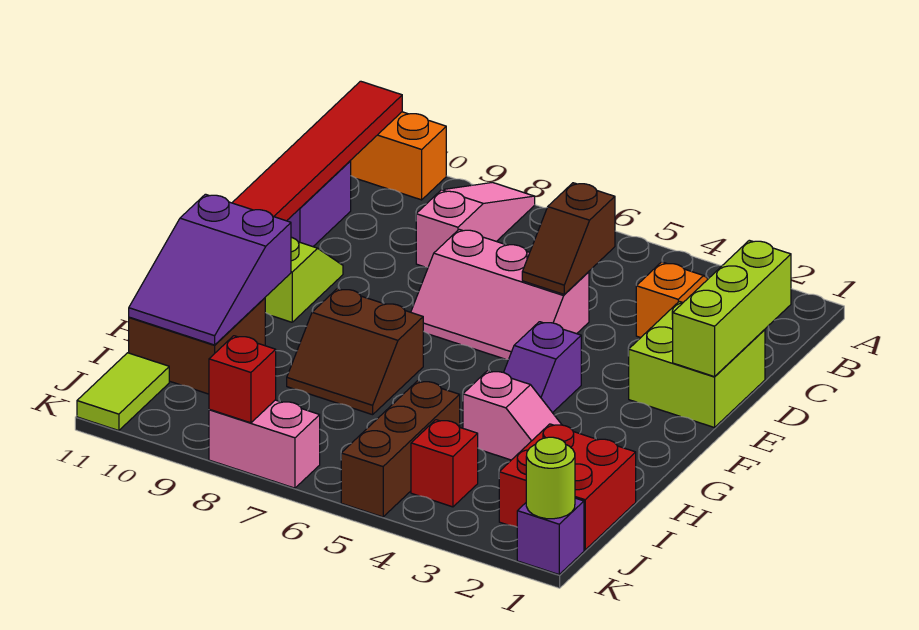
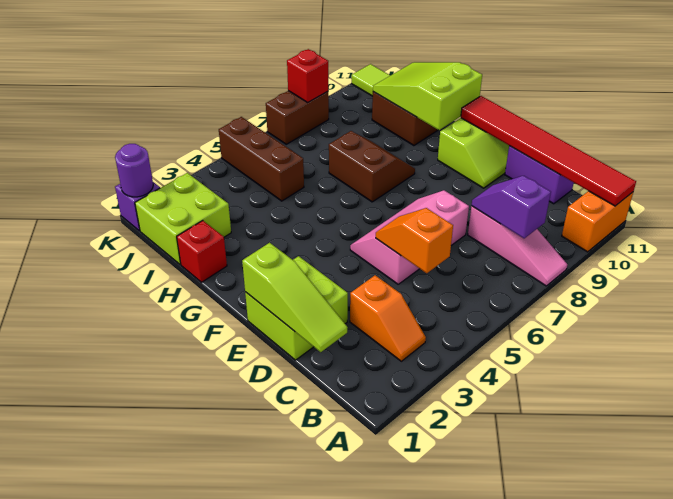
lime 1x3 brick [673,240,791,377] -> lime 1x3 slope [242,243,348,352]
brown 1x2 slope [522,183,615,294] -> orange 1x2 slope [376,208,453,273]
purple 1x2 slope [504,322,581,413] -> purple 1x2 slope moved to [472,176,551,238]
brown 2x2 slope [287,289,423,415] -> brown 2x2 slope turned to [329,131,415,202]
purple 2x3 slope [129,194,291,345] -> lime 2x3 slope [373,62,482,130]
pink 1x2 slope [463,371,562,460] -> none
red 2x2 brick [499,424,636,550] -> lime 2x2 brick [135,173,231,265]
red 1x1 brick [411,420,478,507] -> red 1x1 brick moved to [177,221,227,282]
lime 1x1 round brick [526,437,575,519] -> purple 1x1 round brick [115,144,153,197]
pink 1x2 brick [209,400,320,488] -> brown 1x2 brick [266,91,329,144]

